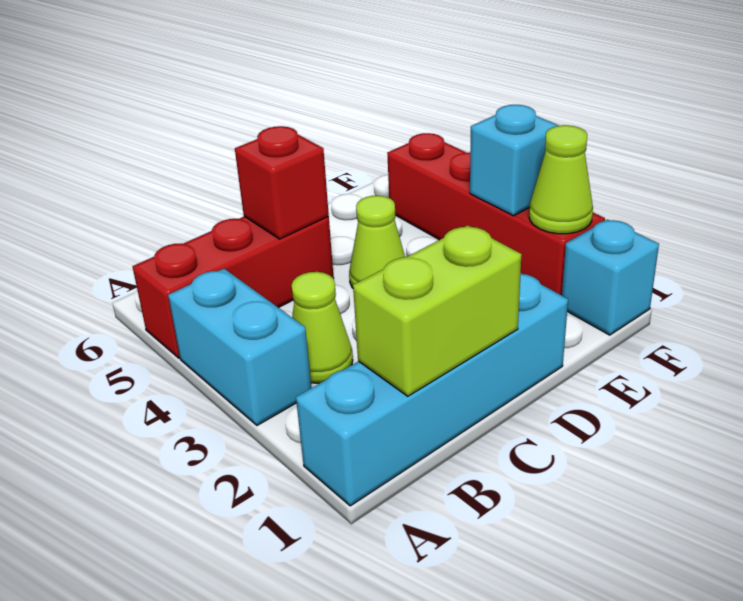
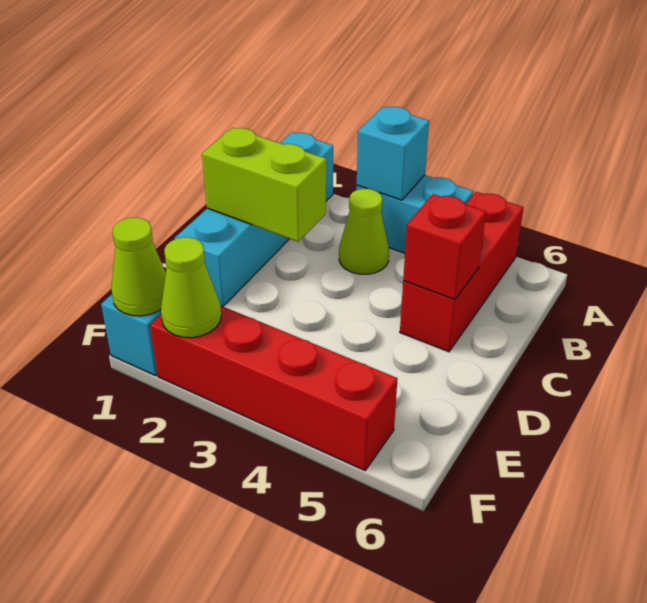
lime 1x2 brick [353,225,522,396] -> lime 1x2 brick turned to [202,128,326,242]
lime 1x1 cone [349,196,405,288] -> lime 1x1 cone moved to [111,218,166,316]
cyan 1x1 brick [470,105,559,216] -> cyan 1x1 brick moved to [357,107,429,200]

